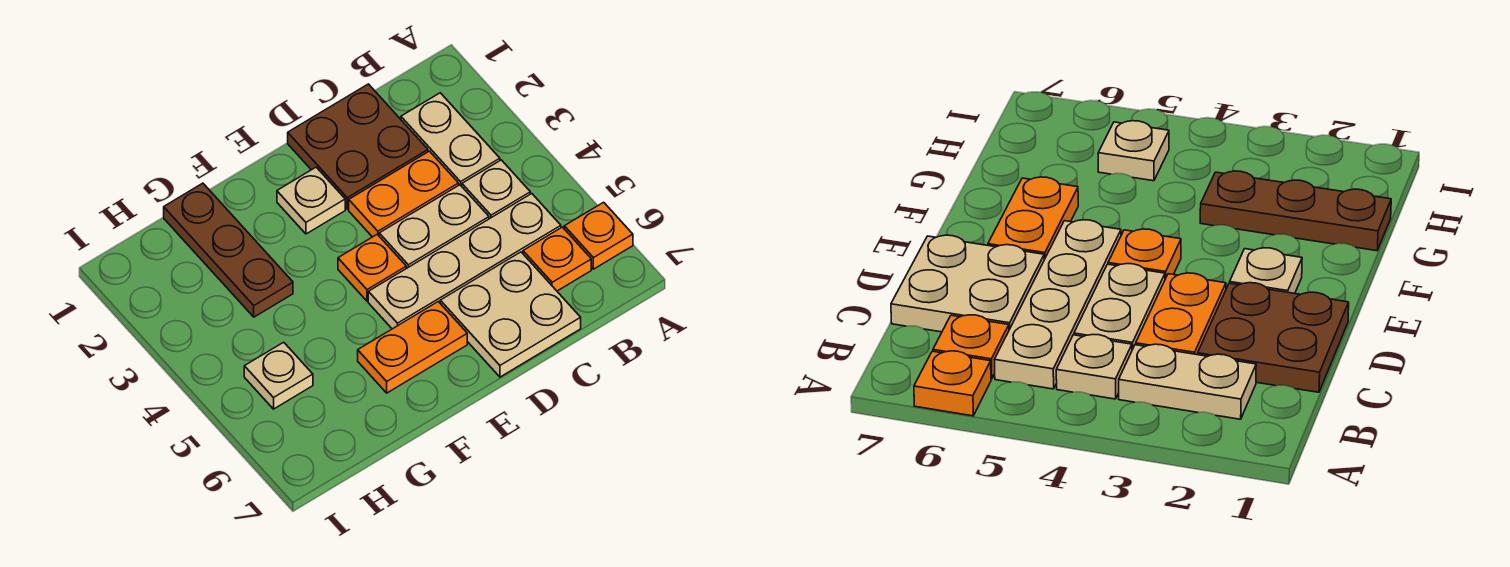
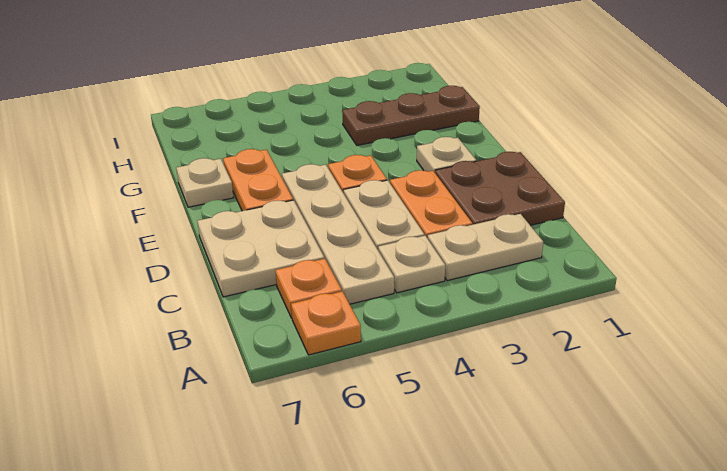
tan 1x1 plate [244,342,313,409] -> tan 1x1 plate moved to [176,158,233,207]

